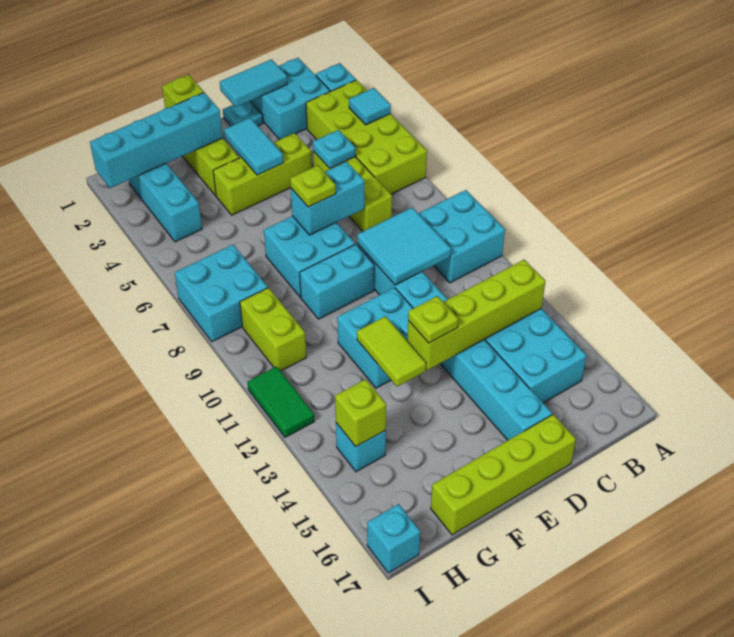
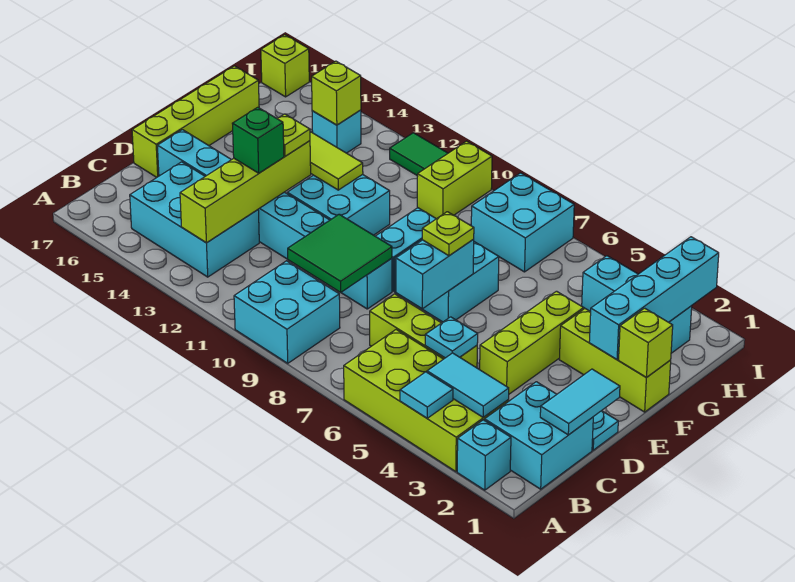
cyan 2x2 tile [357,208,451,285] -> green 2x2 tile [288,214,392,292]
none -> green 1x1 brick [232,107,284,173]
cyan 1x2 tile [224,118,283,175] -> cyan 1x2 tile moved to [427,353,509,417]
lime 1x2 brick [240,288,306,371] -> lime 1x2 brick turned to [417,141,492,219]
cyan 1x1 brick [367,504,420,573] -> lime 1x1 brick [261,35,309,97]

